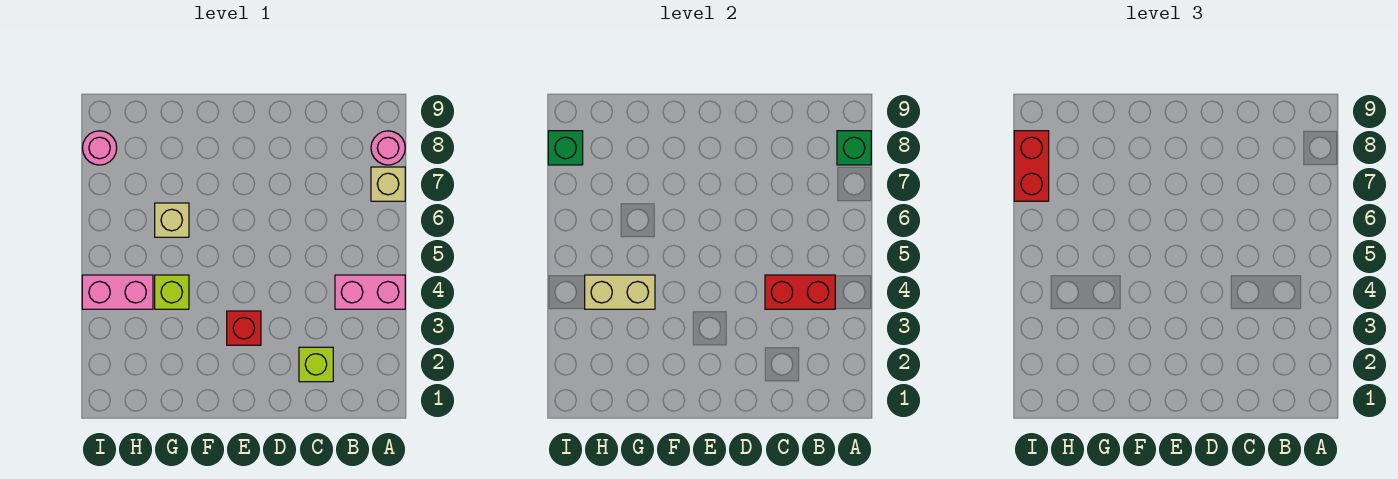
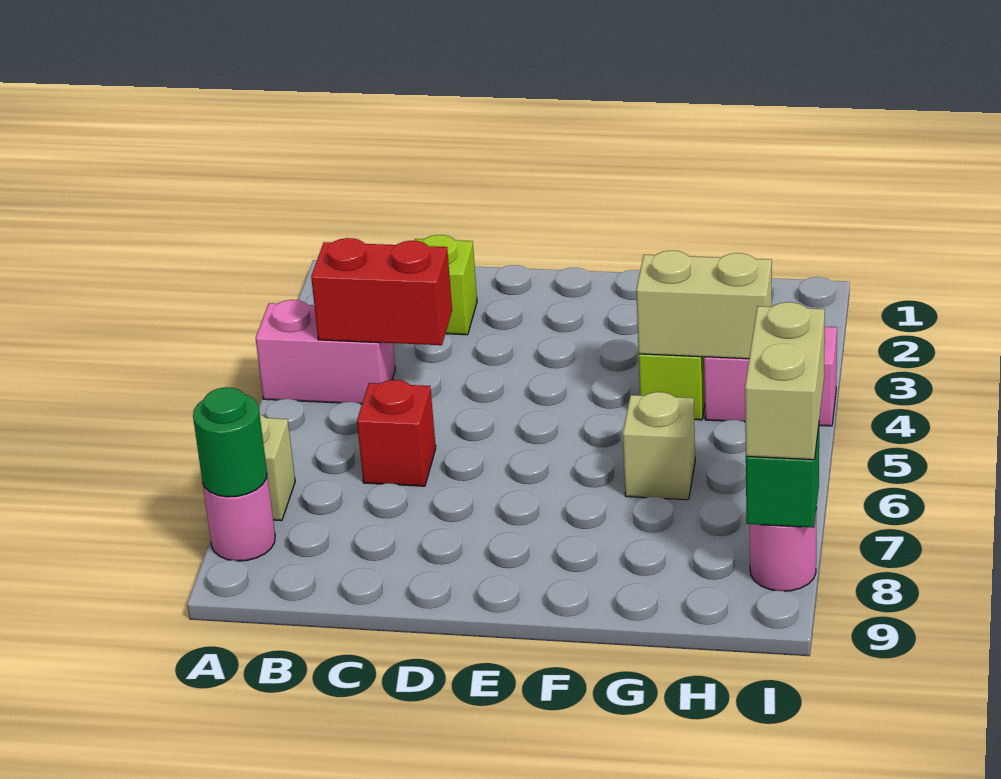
green 1x1 brick [837,131,871,165] -> green 1x1 round brick [193,387,267,497]
red 1x1 brick [227,311,261,345] -> red 1x1 brick moved to [357,380,436,486]
red 1x2 brick [1014,131,1049,201] -> tan 1x2 brick [745,302,825,460]

